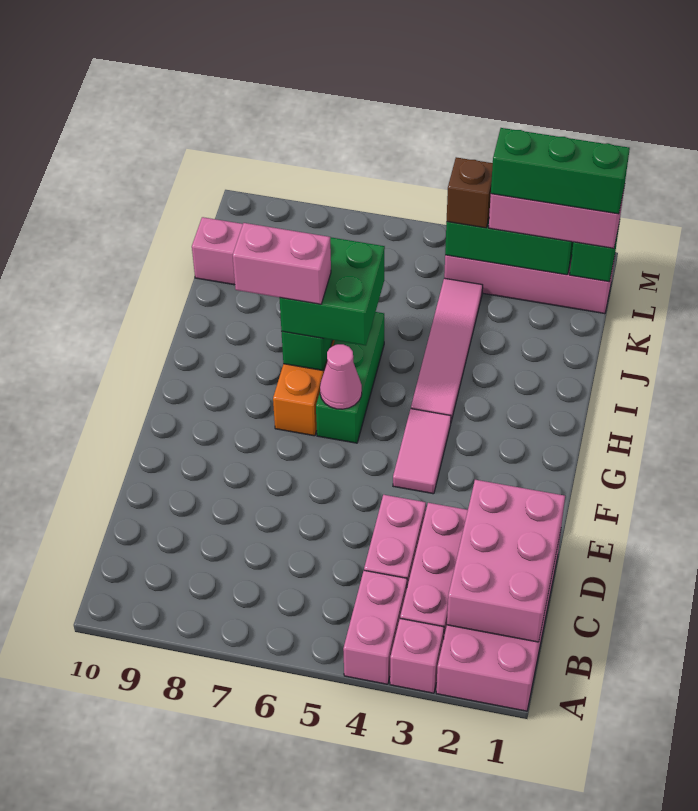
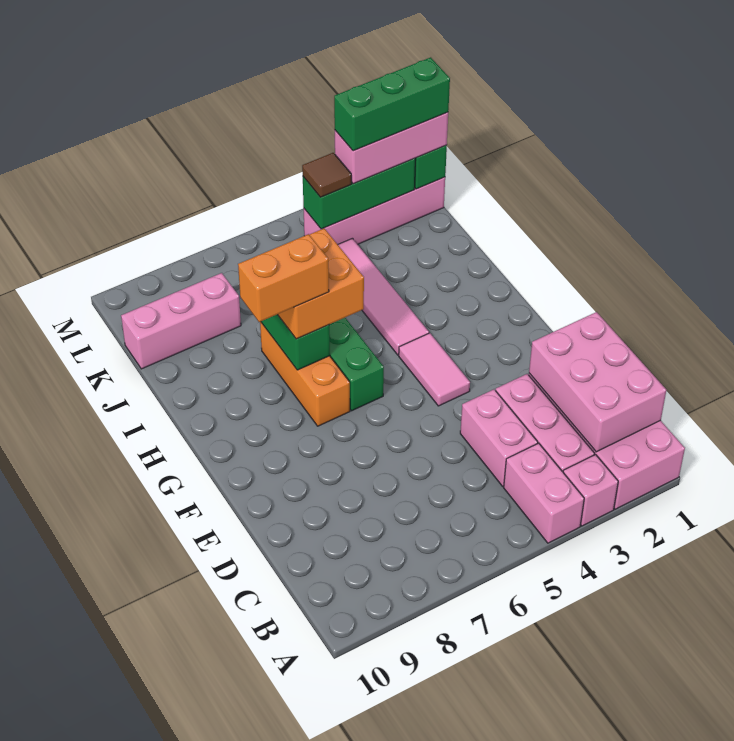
pink 1x1 cone [320,344,362,409] -> none
green 2x2 brick [279,237,385,346] -> orange 2x2 brick [277,228,364,339]
pink 1x2 brick [233,223,331,304] -> orange 1x2 brick [238,234,329,322]
brown 1x1 brick [447,157,493,228] -> brown 1x1 tile [302,153,351,197]

